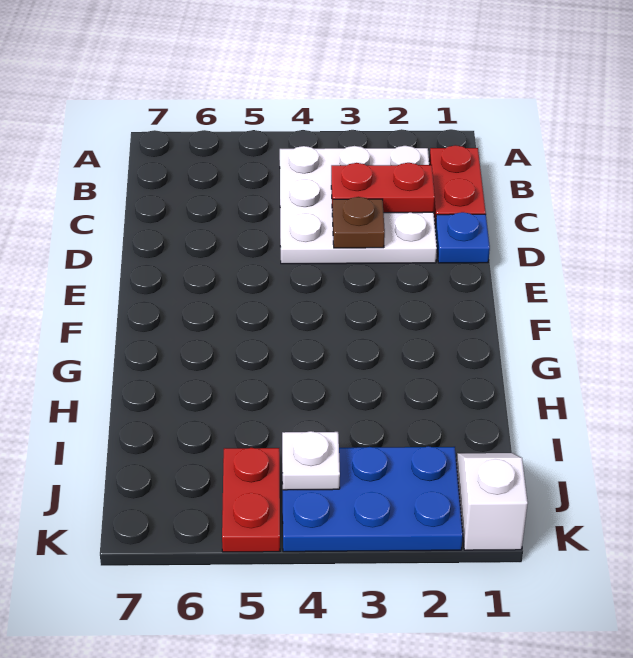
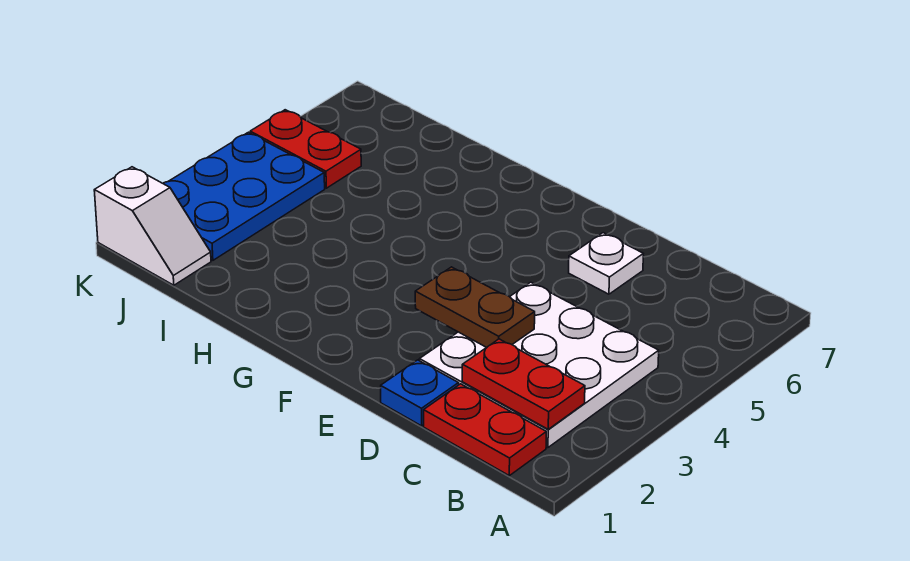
red 1x2 plate [331,163,435,213] -> red 1x2 plate turned to [462,339,585,429]
brown 1x1 plate [332,197,385,248] -> brown 1x2 plate [415,267,535,347]
white 1x1 plate [282,431,340,490] -> white 1x1 plate moved to [569,233,643,294]

